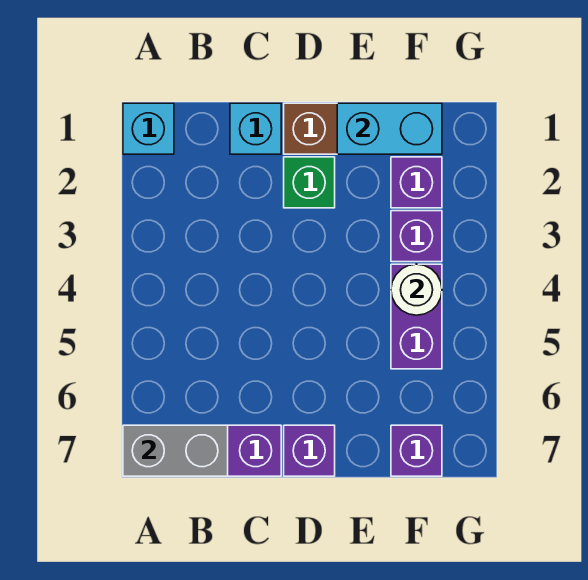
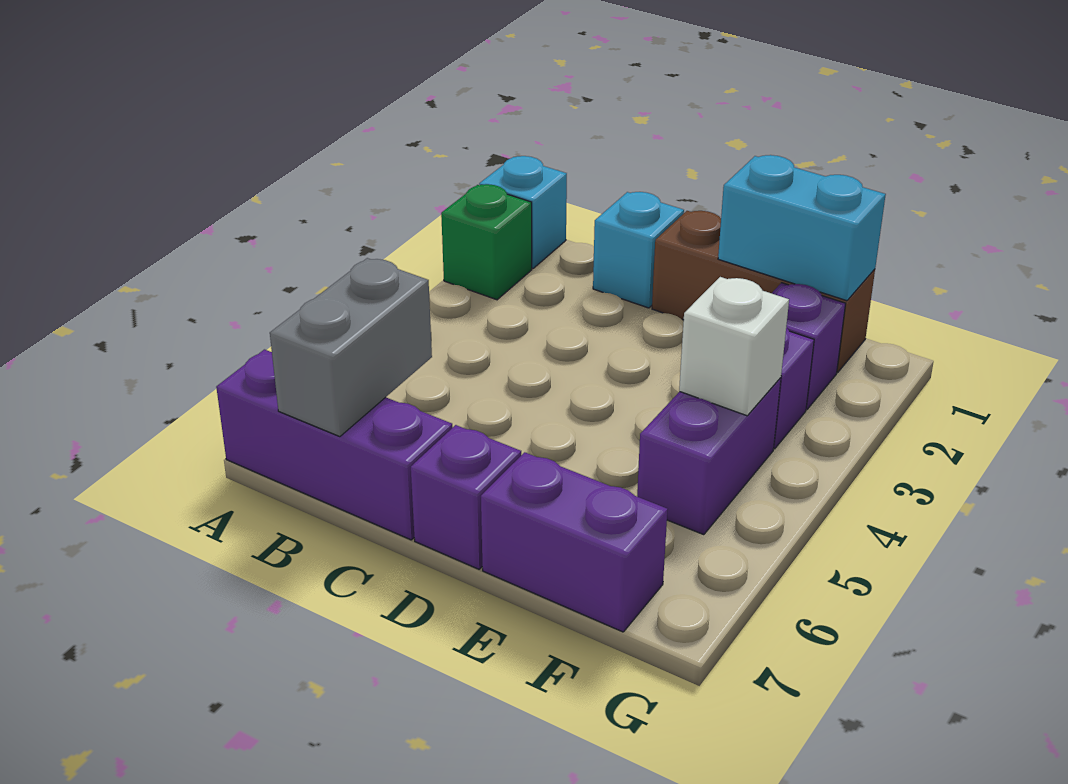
grey 1x2 brick [123,425,228,476] -> grey 1x2 brick turned to [270,258,432,437]
green 1x1 brick [284,157,335,208] -> green 1x1 brick moved to [441,184,532,300]
white 1x1 round brick [391,264,442,315] -> white 1x1 brick [679,277,789,416]
purple 1x1 brick [391,425,442,476] -> purple 1x2 brick [481,452,668,632]

